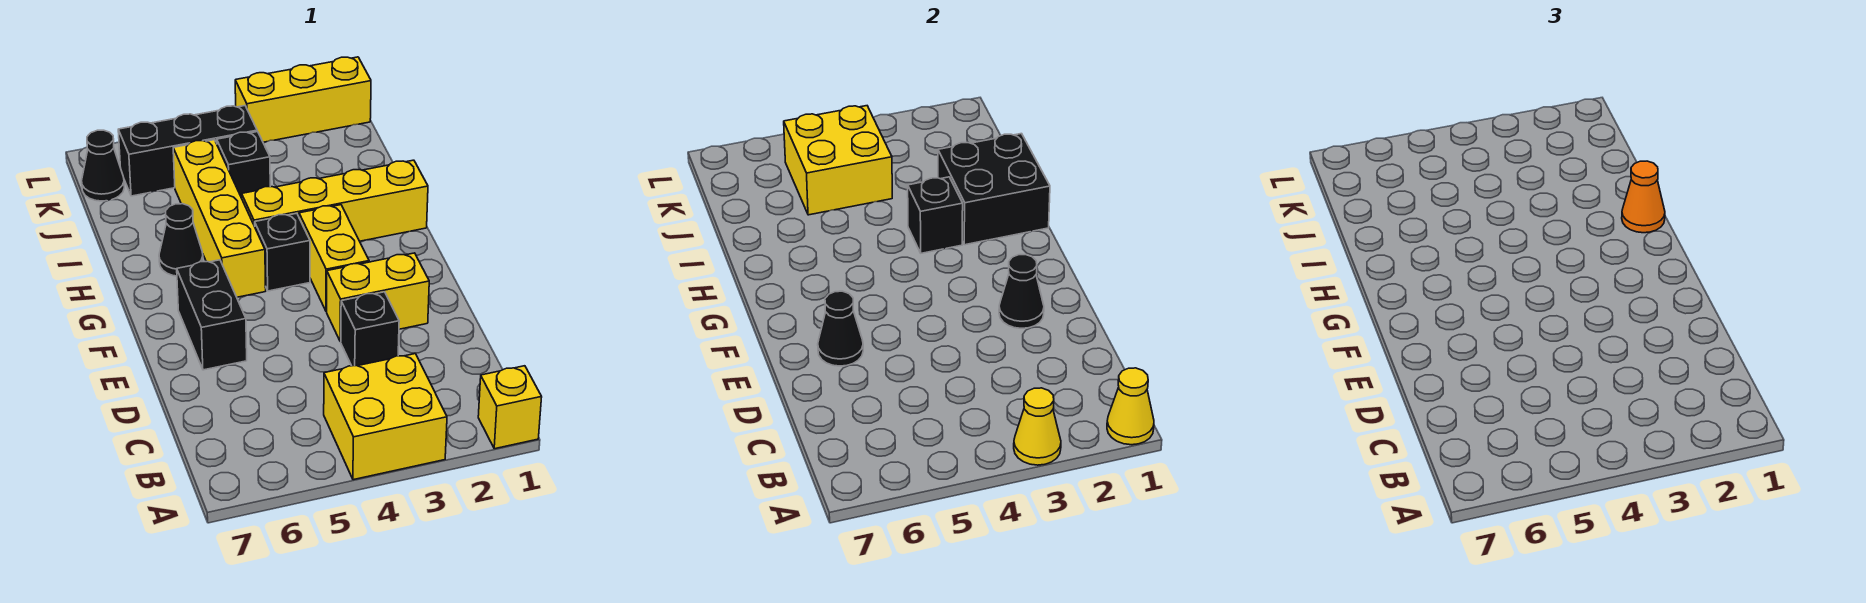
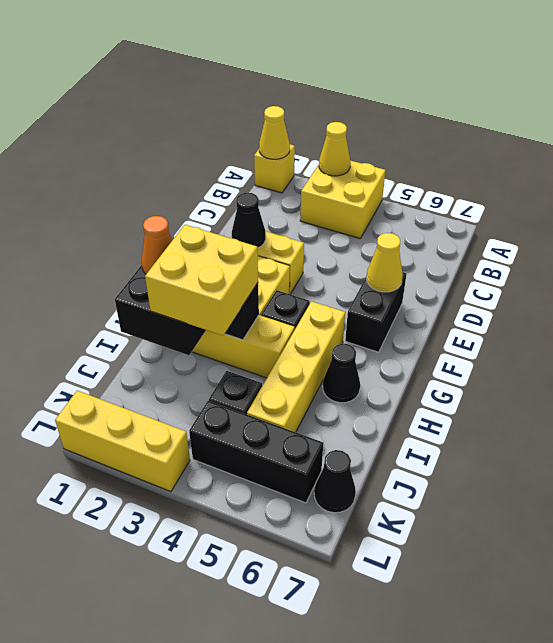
black 1x1 brick [341,292,399,366] -> none
black 1x1 cone [818,291,863,366] -> yellow 1x1 cone [366,233,403,292]
yellow 2x2 brick [784,106,892,215] -> yellow 2x2 brick moved to [145,225,258,335]

